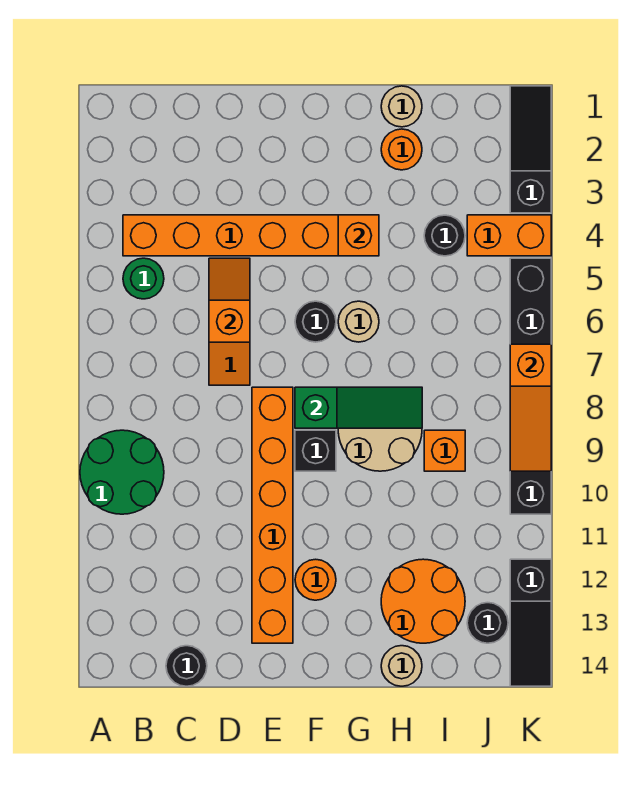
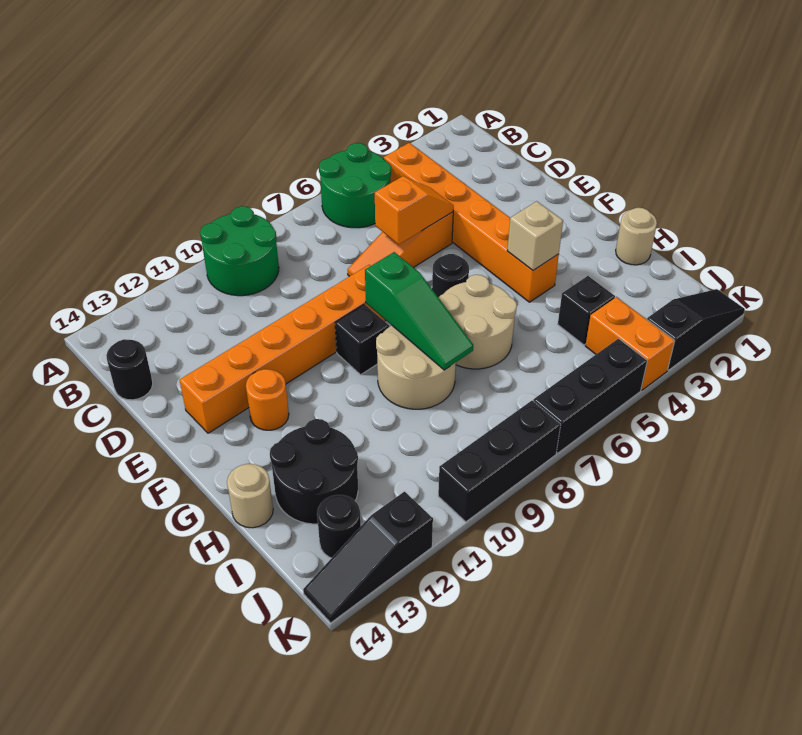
green 1x1 round brick [123,258,164,299] -> green 2x2 round brick [319,143,391,228]
orange 1x1 brick [338,215,379,256] -> tan 1x1 brick [507,201,563,270]
tan 1x1 round brick [338,301,379,342] -> tan 2x2 round brick [438,275,517,369]
orange 1x1 round brick [381,129,422,170] -> none
orange 2x2 round brick [381,559,465,643] -> black 2x2 round brick [270,419,358,524]
black 1x1 round brick [424,215,465,256] -> black 1x1 brick [558,276,615,345]
orange 1x1 brick [424,430,465,471] -> none
orange 1x3 slope [510,344,551,471] -> none

